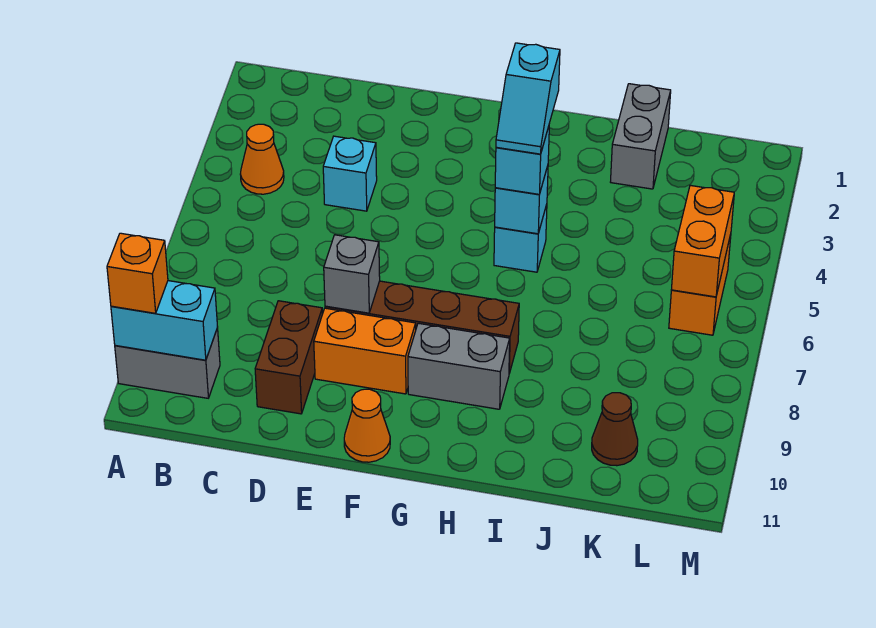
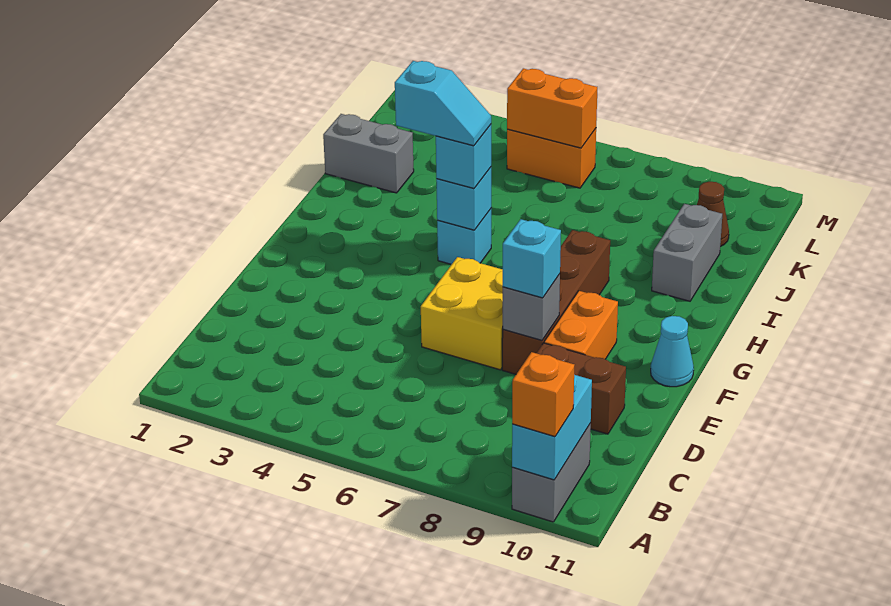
orange 1x1 cone [240,124,284,194] -> none
cyan 1x1 brick [323,136,377,211] -> cyan 1x1 brick moved to [503,219,561,298]
none -> yellow 2x2 brick [421,257,503,370]
orange 1x1 cone [344,389,390,462] -> cyan 1x1 cone [651,316,694,387]
grey 1x2 brick [408,323,510,409] -> grey 1x2 brick moved to [652,204,722,301]

